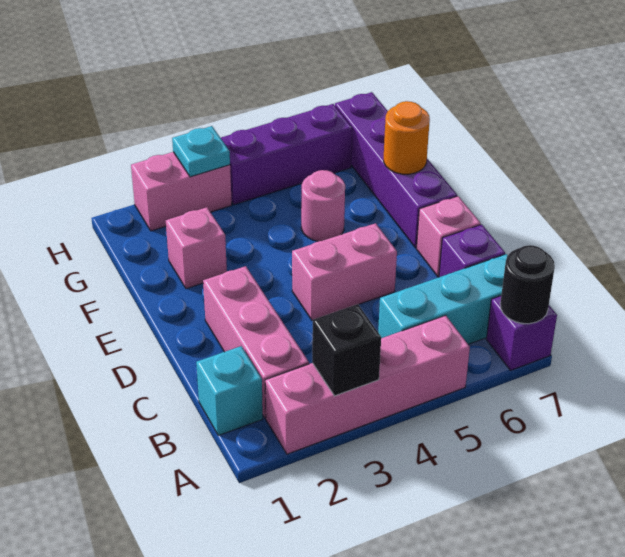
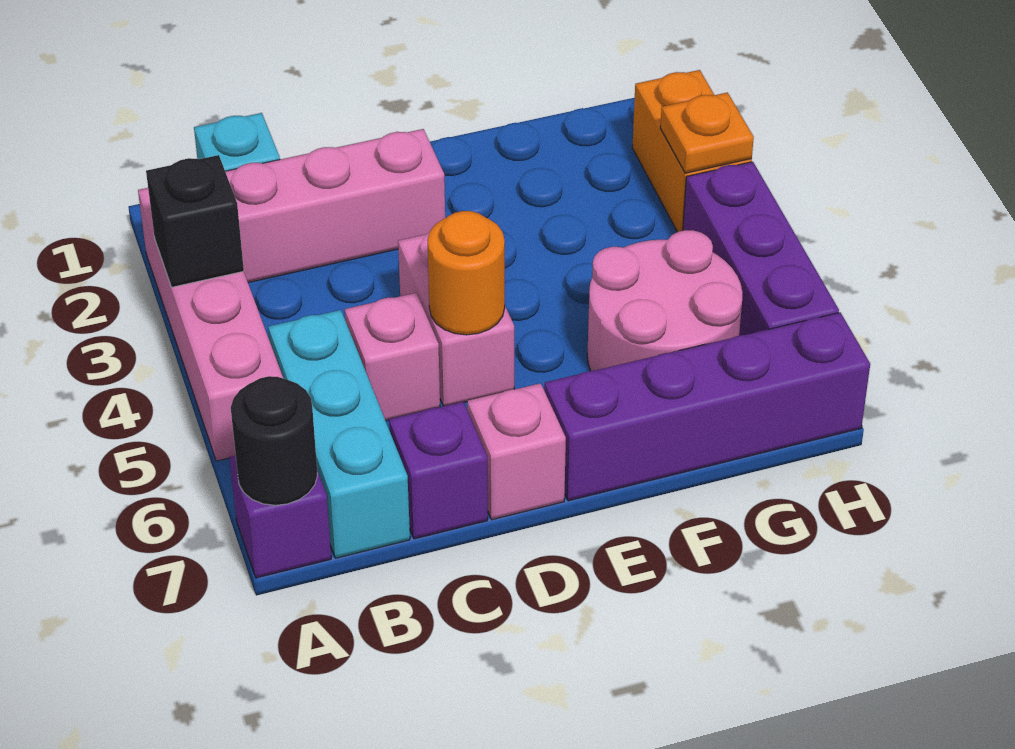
pink 1x1 brick [166,207,227,289] -> pink 1x1 brick moved to [345,293,440,421]
pink 1x1 round brick [301,170,345,241] -> pink 2x2 round brick [587,230,742,371]
orange 1x1 round brick [384,101,430,174] -> orange 1x1 round brick moved to [427,211,505,335]
pink 1x2 brick [131,152,232,231] -> orange 1x2 brick [632,70,752,232]
cyan 1x1 plate [172,126,230,177] -> orange 1x1 plate [660,93,754,173]

